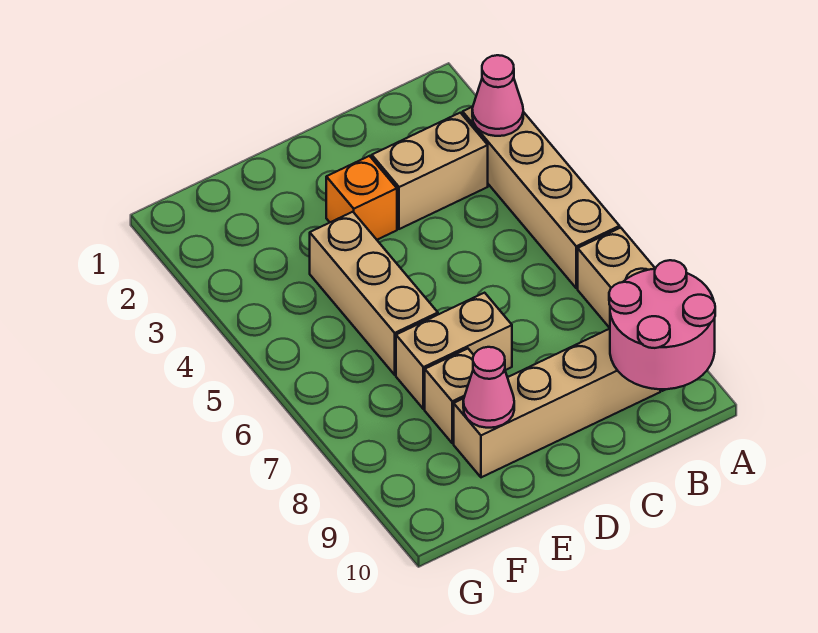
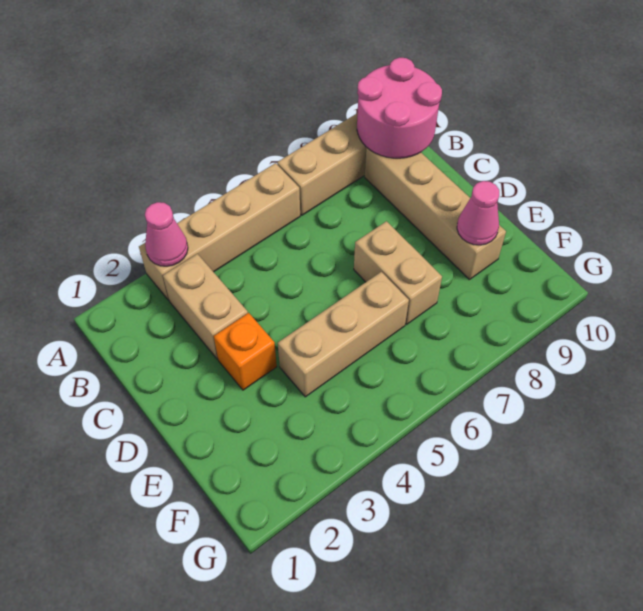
tan 1x1 brick [425,349,474,443] -> none

